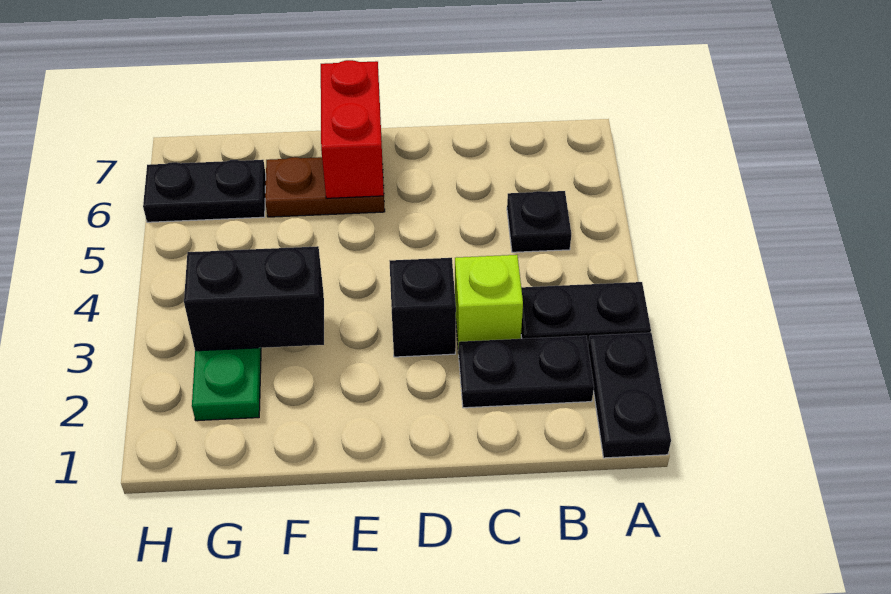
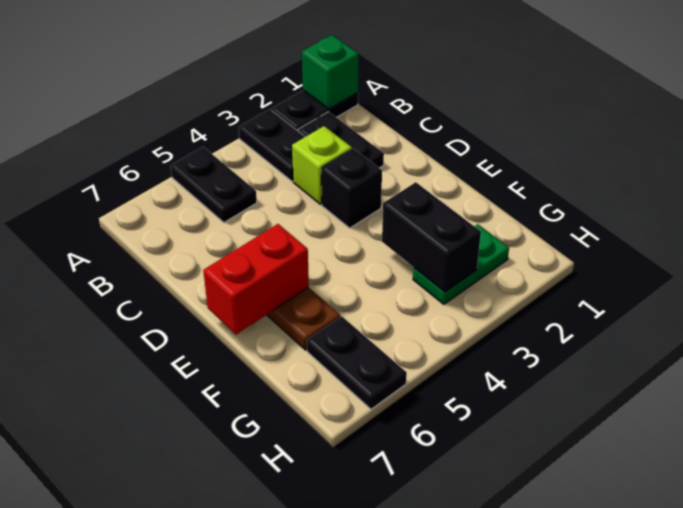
none -> green 1x1 brick [302,35,359,109]
black 1x1 plate [507,191,571,252] -> black 1x2 plate [170,147,257,222]

